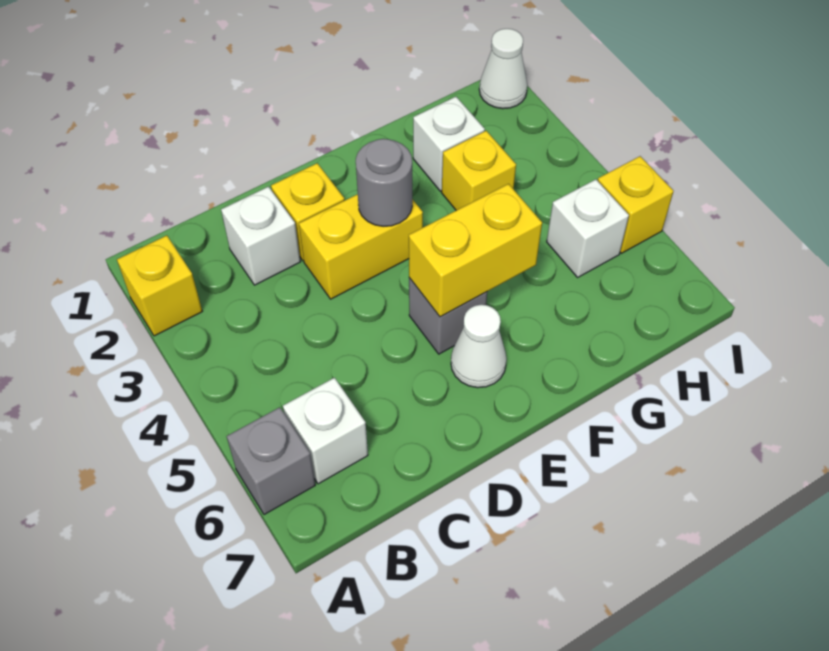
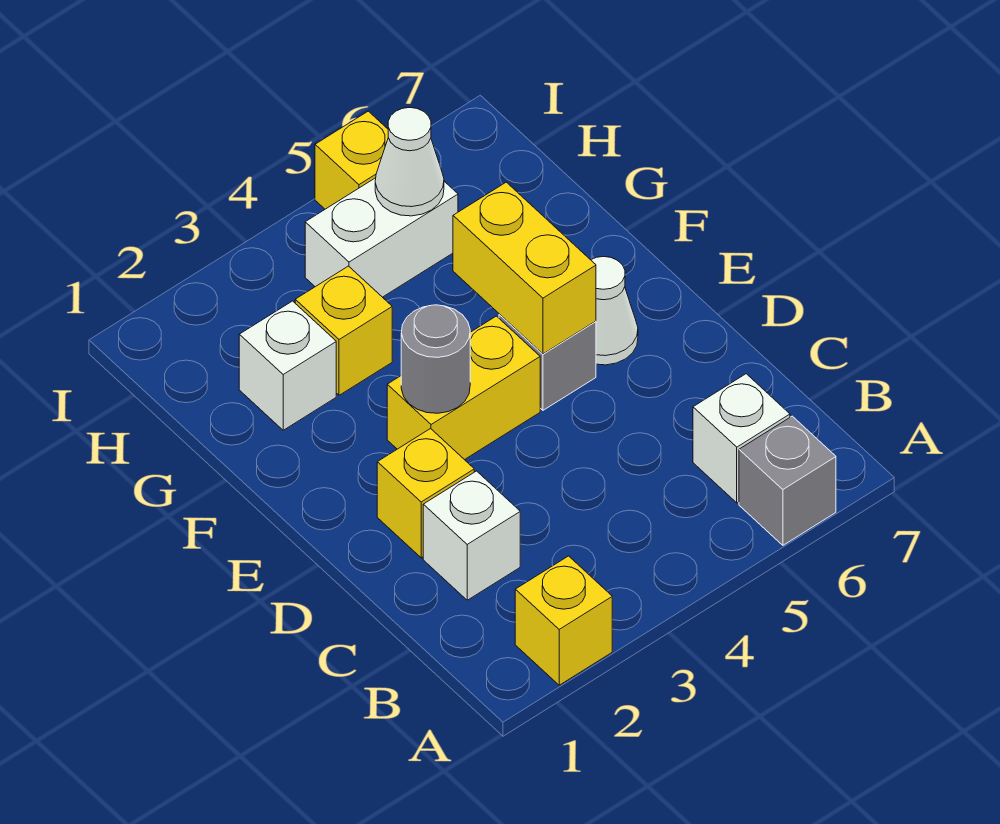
yellow 1x2 brick [299,194,423,299] -> yellow 1x2 brick turned to [387,316,540,460]
white 1x1 brick [547,179,629,277] -> white 1x2 brick [305,178,458,297]
white 1x1 cone [479,29,527,109] -> white 1x1 cone moved to [375,108,444,216]

